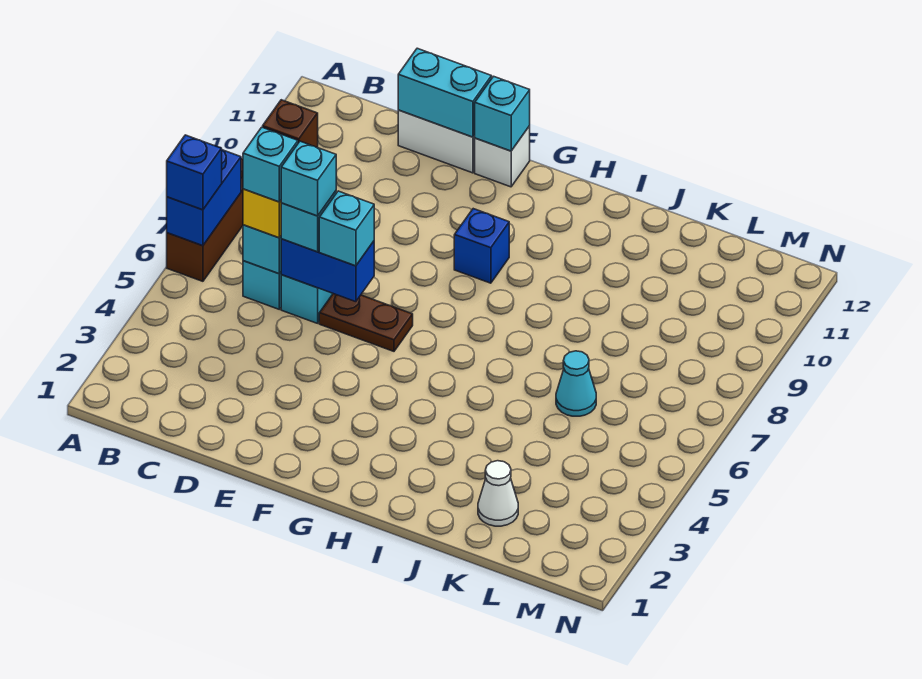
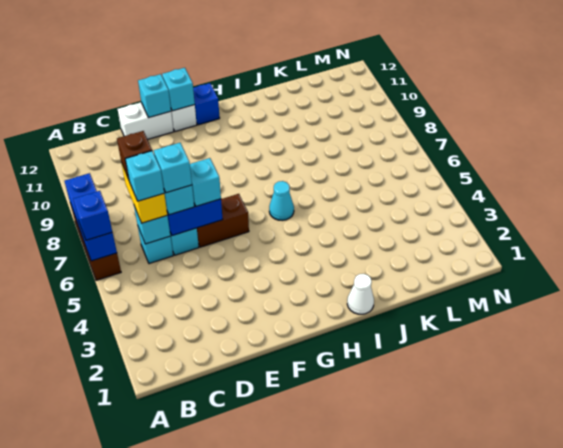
blue 1x2 brick [167,150,241,246] -> blue 1x3 brick [65,173,117,261]
cyan 1x2 brick [398,48,492,137] -> cyan 1x1 brick [138,74,171,118]
brown 1x2 plate [319,294,413,351] -> brown 1x2 brick [197,194,249,247]
blue 1x1 brick [454,209,509,283] -> blue 1x1 brick moved to [193,83,220,125]
white 1x1 cone [478,461,518,526] -> white 1x1 cone moved to [347,274,374,314]
cyan 1x1 cone [556,351,596,416] -> cyan 1x1 cone moved to [269,181,294,220]

